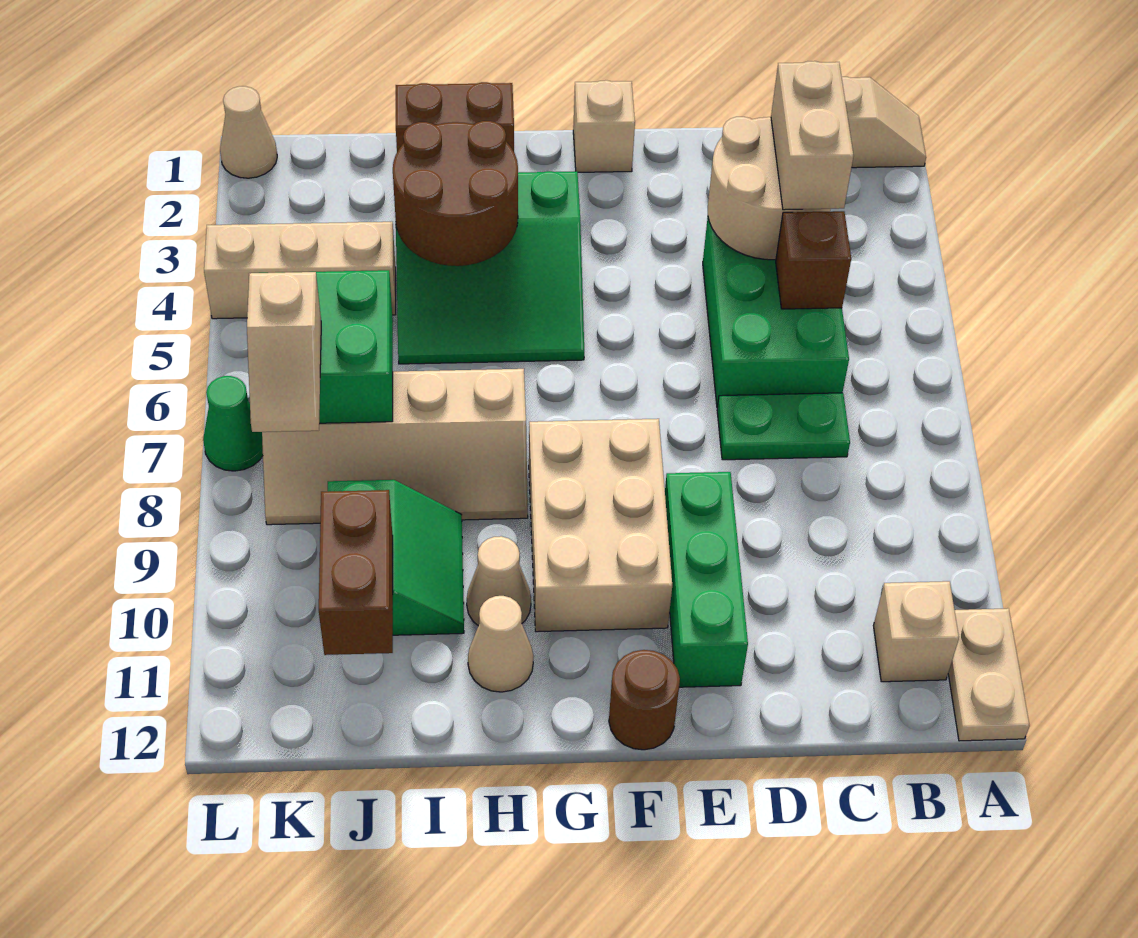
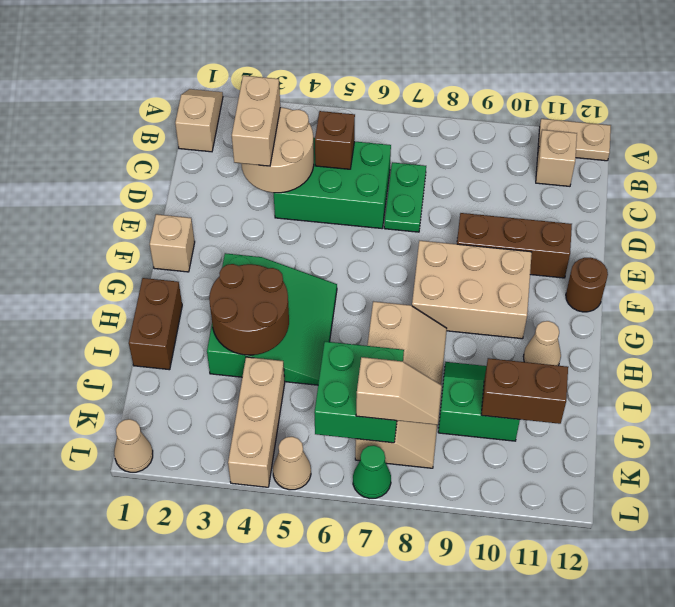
tan 1x2 brick [771,61,854,210] -> tan 1x2 brick turned to [232,76,280,166]
green 1x3 brick [665,472,748,687] -> brown 1x3 brick [457,213,572,278]
tan 1x1 cone [467,536,531,626] -> tan 1x1 cone moved to [273,437,311,490]

